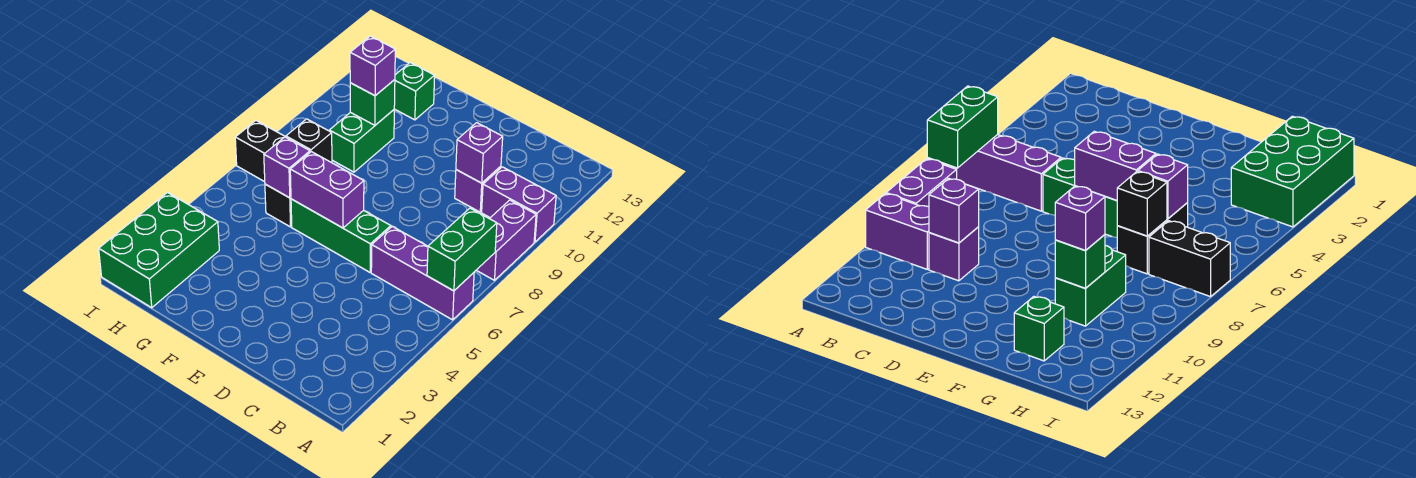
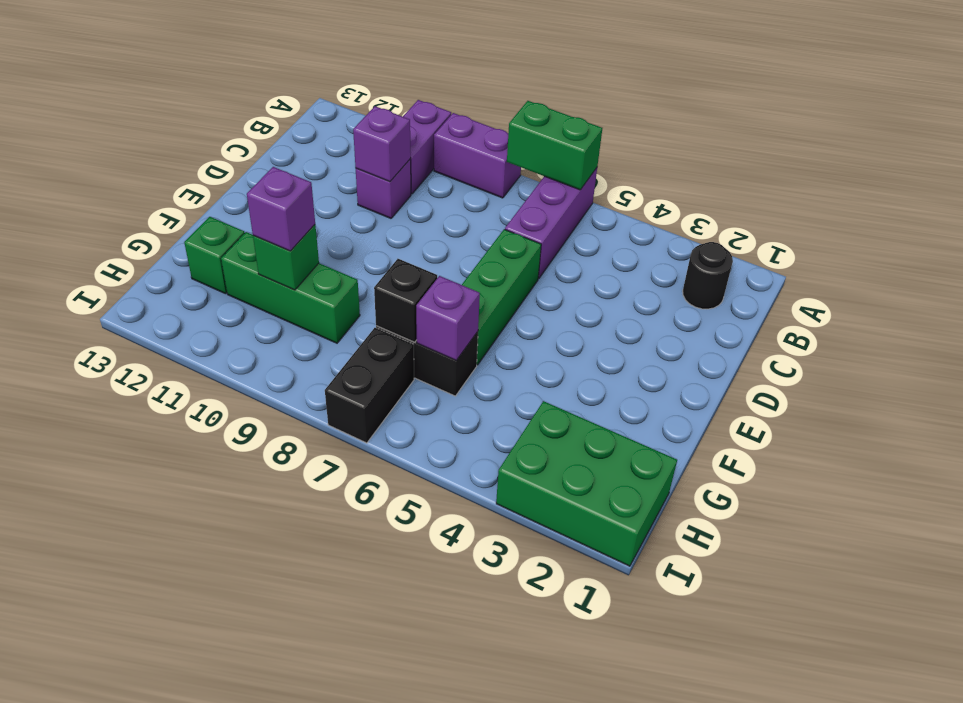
none -> black 1x1 round brick [683,242,733,309]
purple 1x2 brick [290,152,364,228] -> none
green 1x2 brick [329,110,394,172] -> green 1x3 brick [221,232,360,343]

